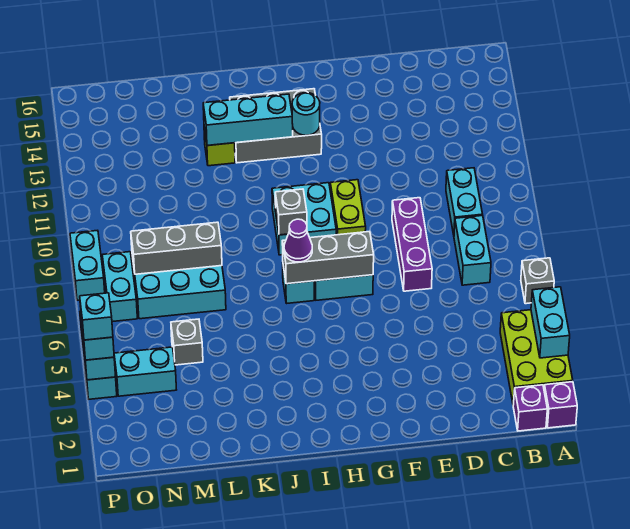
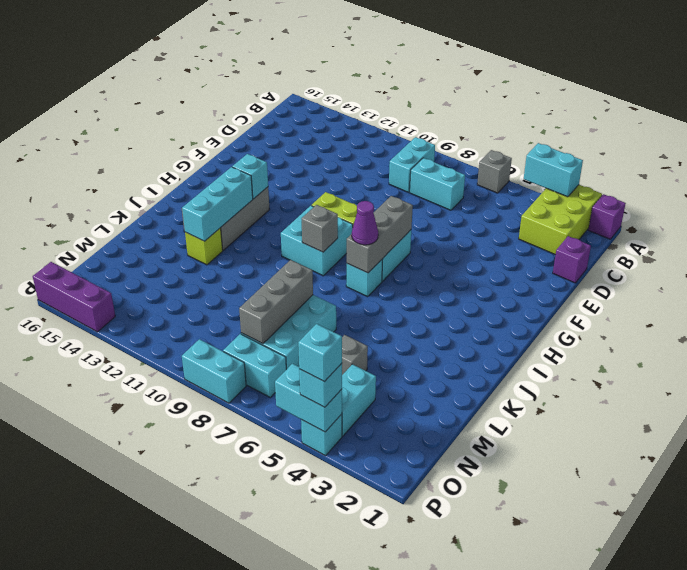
lime 2x3 brick [500,310,573,405] -> lime 2x3 brick turned to [519,185,602,255]
purple 1x1 brick [513,385,547,431] -> purple 1x1 brick moved to [553,236,591,283]
cyan 1x2 brick [446,168,483,235] -> cyan 1x2 brick turned to [389,137,435,192]
purple 1x3 brick [392,198,432,291] -> purple 1x3 brick moved to [33,262,115,332]
cyan 1x1 round brick [292,93,320,135] -> cyan 1x1 brick [232,154,268,199]

